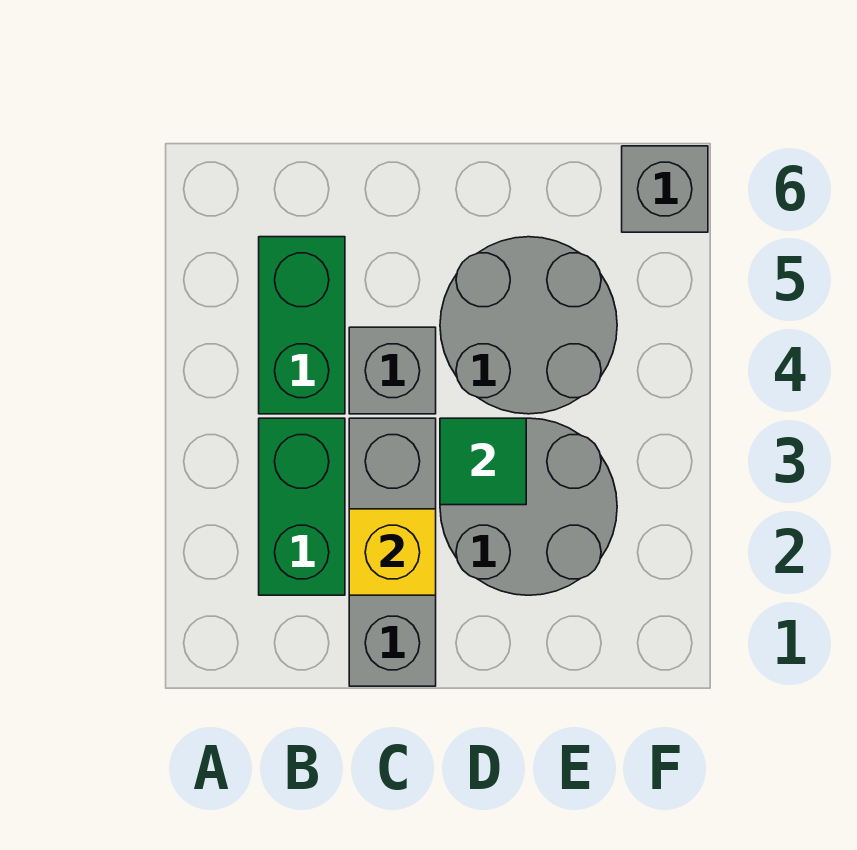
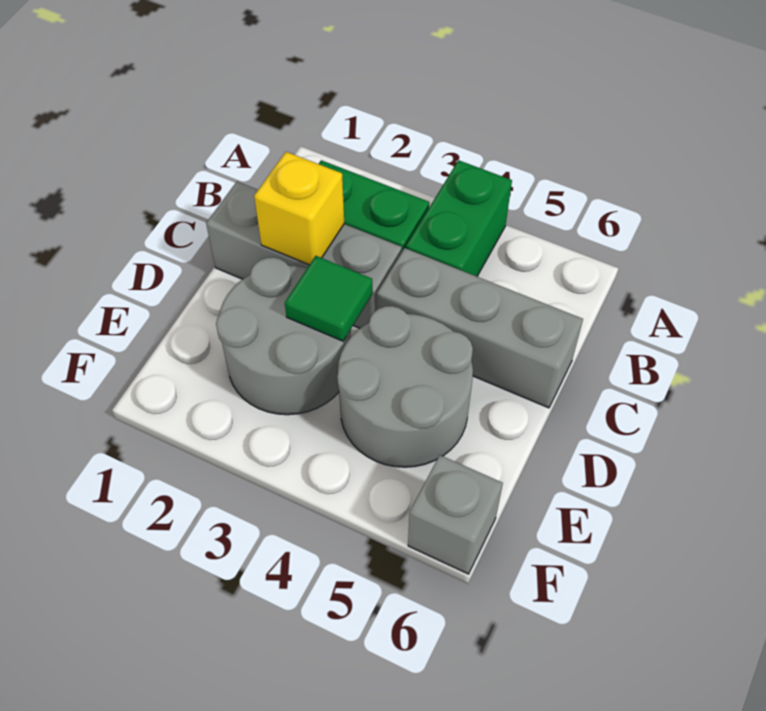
green 1x2 brick [259,237,345,414] -> green 1x2 brick turned to [406,160,512,276]
grey 1x1 brick [349,327,436,414] -> grey 1x3 brick [377,248,583,408]

